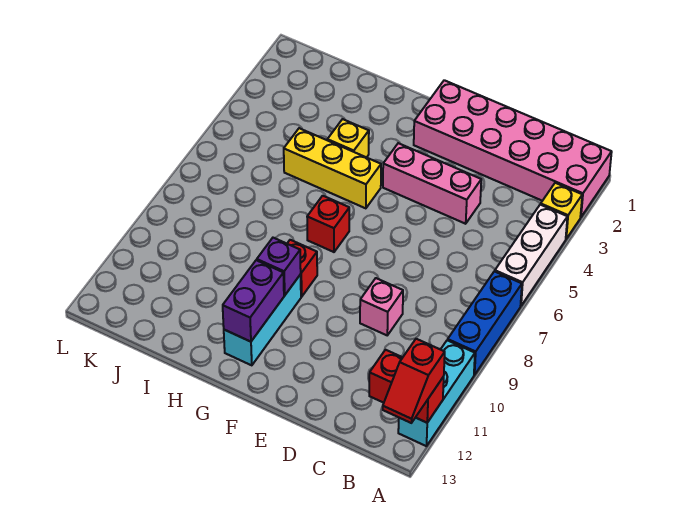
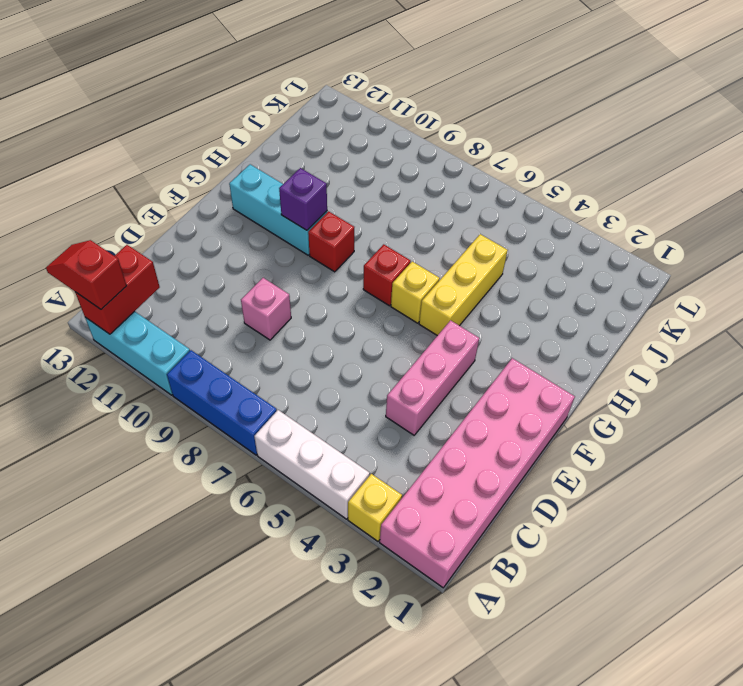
purple 1x2 brick [223,260,284,342] -> none
yellow 1x1 brick [327,119,369,157] -> yellow 1x1 brick moved to [391,262,440,323]

